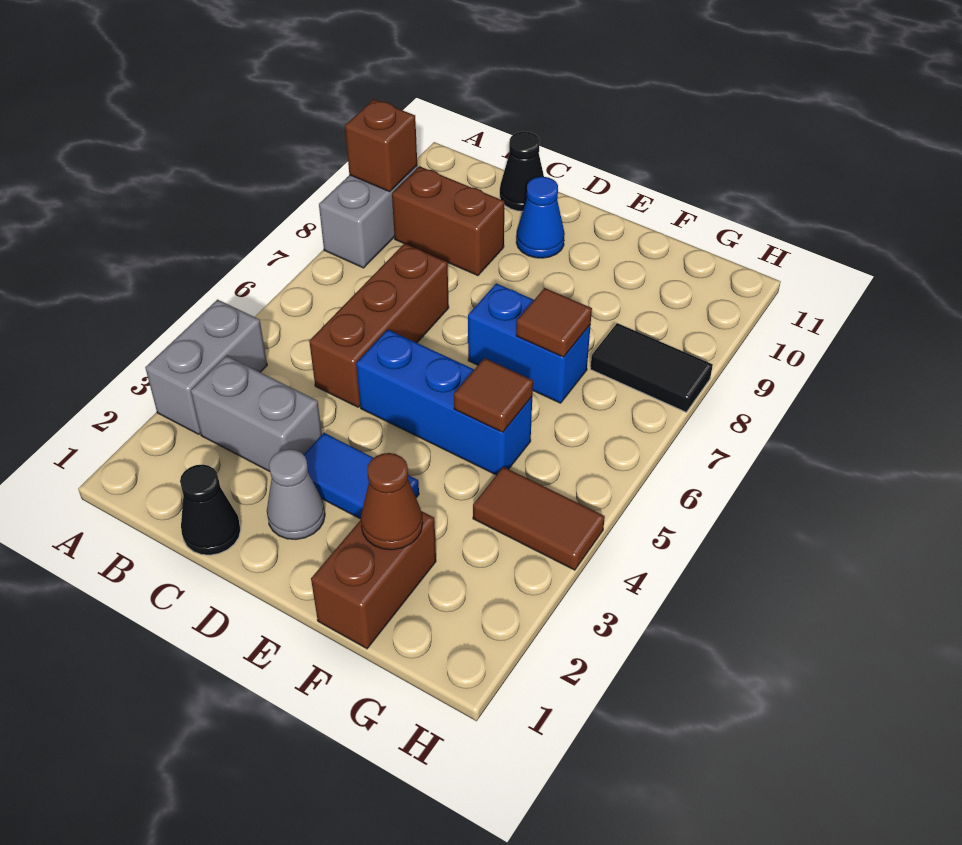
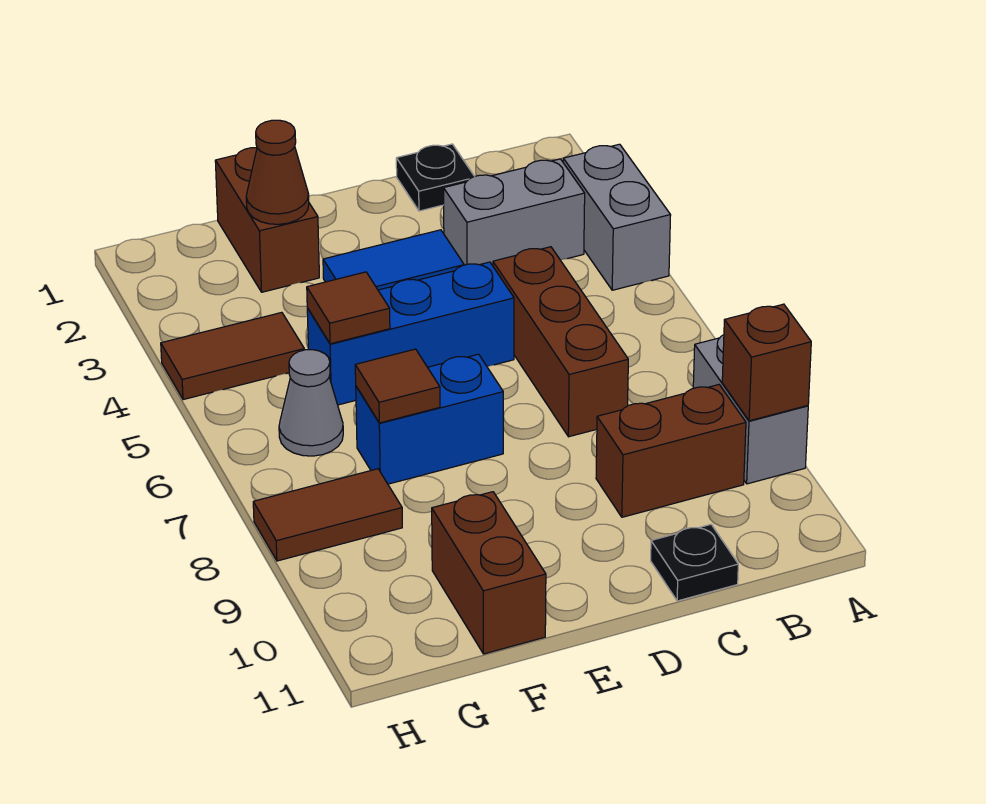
black 1x1 cone [180,465,241,555] -> black 1x1 plate [396,144,474,211]
black 1x1 cone [500,132,544,211] -> black 1x1 plate [651,525,738,601]
grey 1x1 cone [267,449,325,539] -> grey 1x1 cone moved to [279,350,343,456]
blue 1x1 cone [516,177,565,258] -> none
none -> brown 1x2 brick [432,492,546,654]
black 1x2 tile [590,323,713,412] -> brown 1x2 tile [253,469,402,561]

